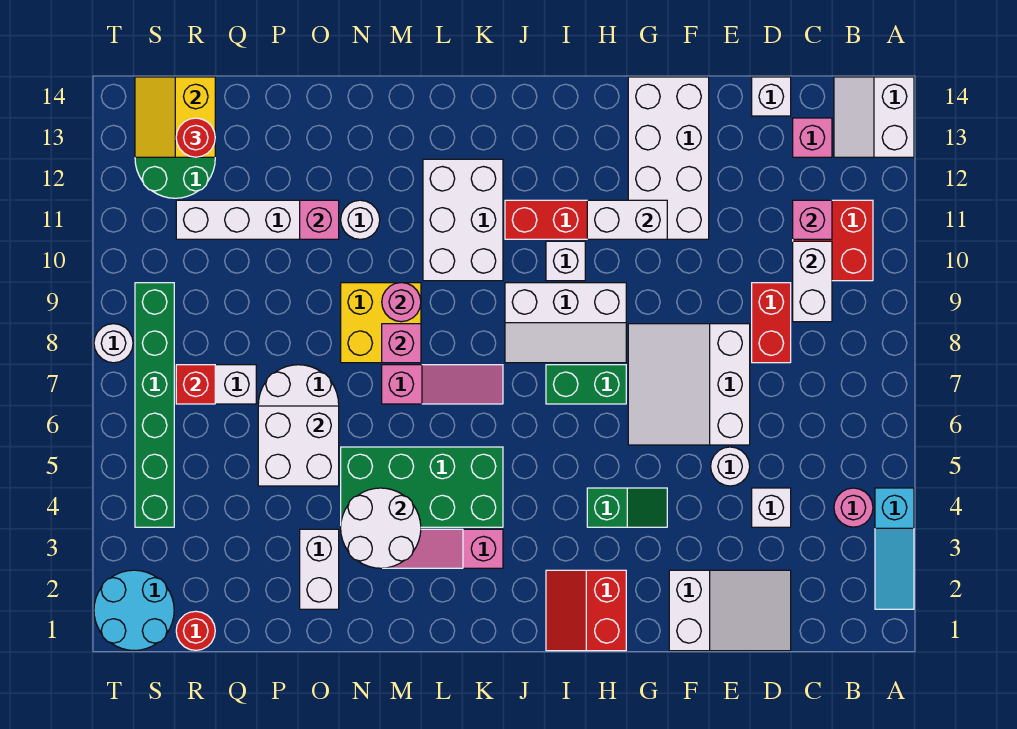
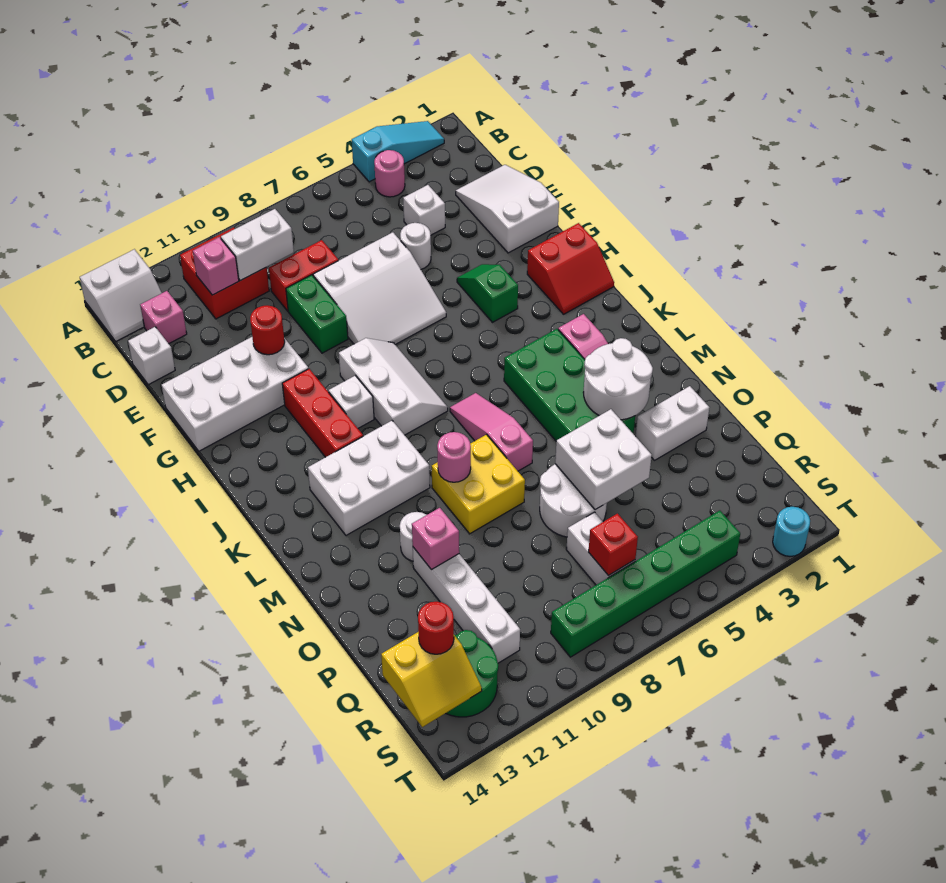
white 1x2 brick [587,200,667,239] -> none
green 1x2 brick [546,365,626,404] -> green 1x2 brick moved to [286,275,348,353]
pink 1x1 brick [382,324,421,363] -> none
red 1x1 round brick [176,611,215,650] -> red 1x1 round brick moved to [250,305,285,355]
cyan 2x2 round brick [94,570,174,650] -> cyan 1x1 round brick [773,507,810,556]
white 1x1 round brick [94,324,133,363] -> none

